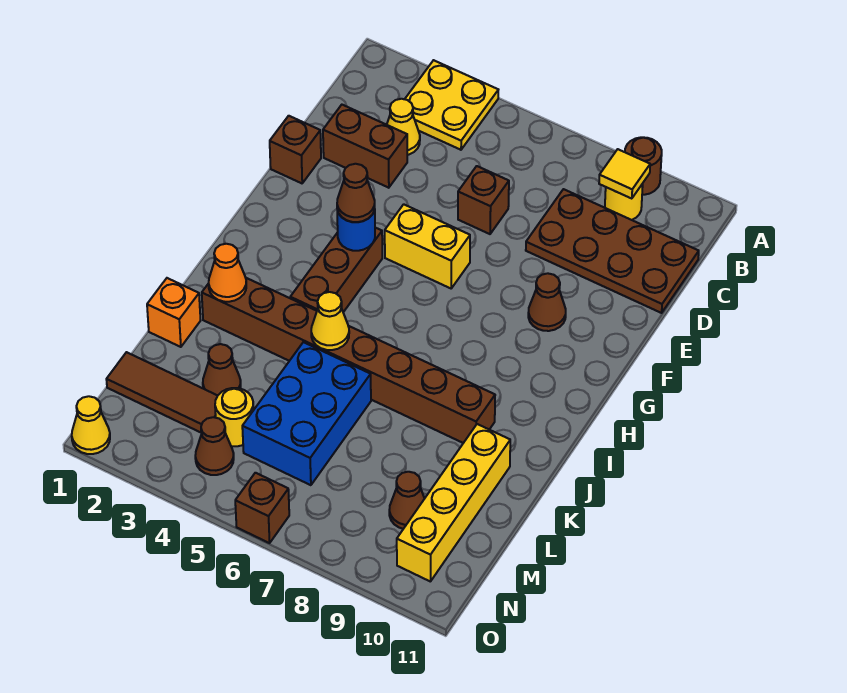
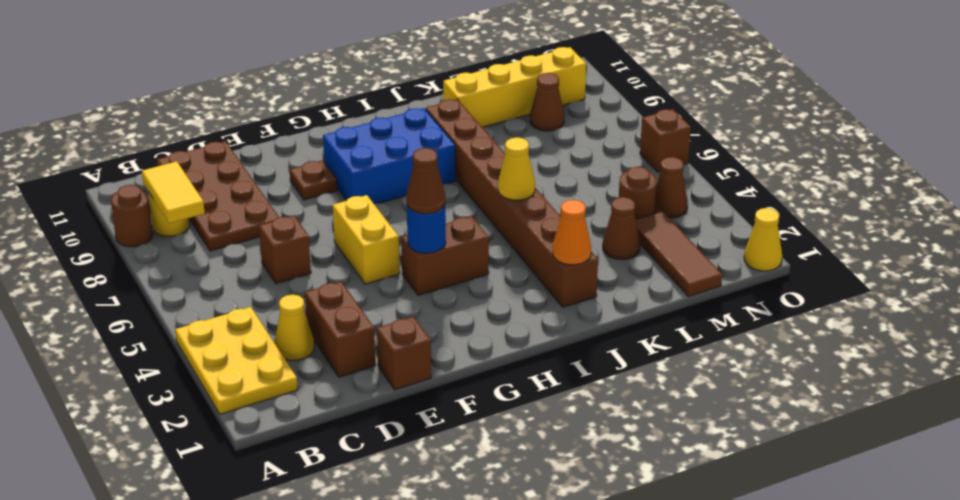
yellow 2x2 plate [405,60,498,150] -> yellow 2x3 plate [175,307,298,414]
yellow 1x1 tile [599,149,650,199] -> yellow 1x2 tile [142,161,205,223]
brown 1x1 cone [528,273,566,331] -> brown 1x1 plate [290,161,337,200]
brown 1x3 brick [290,228,382,312] -> brown 1x2 brick [401,216,489,295]
orange 1x1 brick [147,278,201,347] -> none
blue 2x3 brick [242,342,371,485] -> blue 2x3 brick moved to [323,108,456,204]
yellow 1x1 round brick [215,388,254,446] -> brown 1x1 round brick [619,167,656,219]

